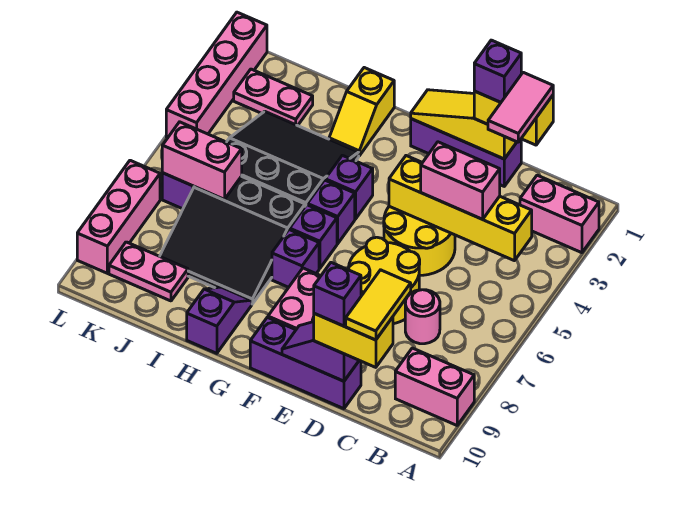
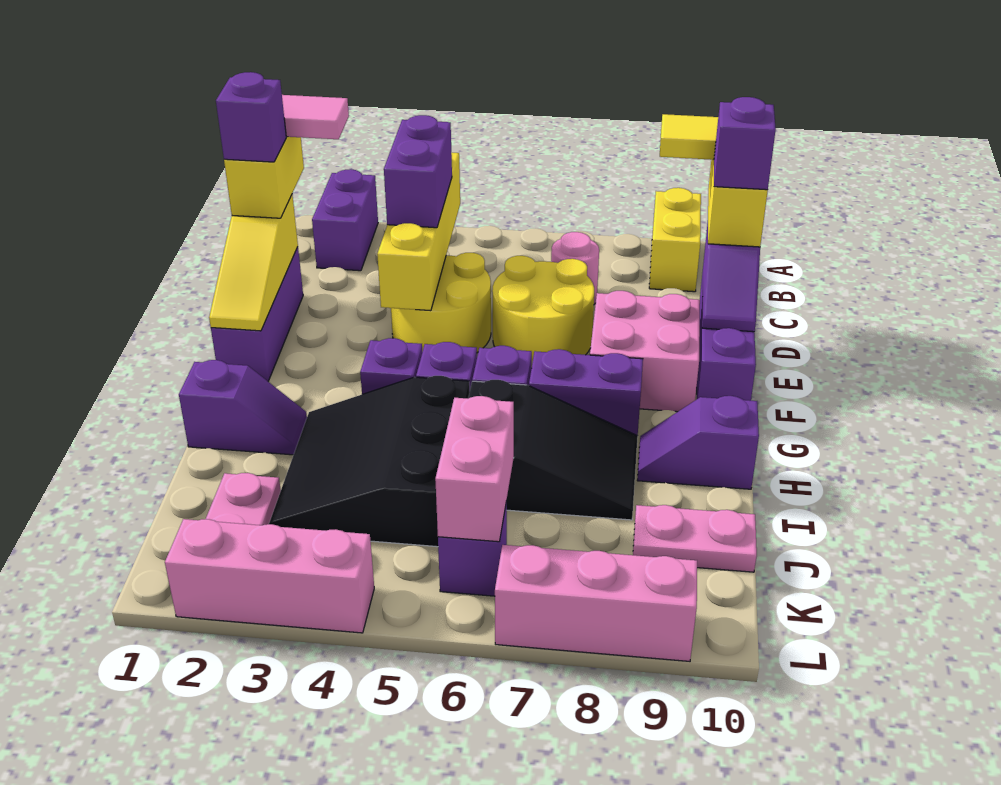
pink 1x2 brick [520,175,599,253] -> purple 1x2 brick [312,169,378,271]
pink 1x2 brick [395,348,474,425] -> yellow 1x2 brick [649,188,701,292]
pink 1x2 brick [421,142,500,219] -> purple 1x2 brick [384,115,452,228]
purple 1x1 brick [272,230,319,287] -> purple 1x2 brick [529,349,643,436]
yellow 1x2 slope [329,68,394,156] -> purple 1x2 slope [179,360,307,455]
black 3x3 slope [160,176,305,304] -> black 2x3 slope [468,380,638,520]
pink 1x2 plate [109,242,188,301] -> pink 1x2 plate turned to [633,505,757,572]
pink 1x4 brick [166,12,267,137] -> pink 1x3 brick [165,519,374,633]

